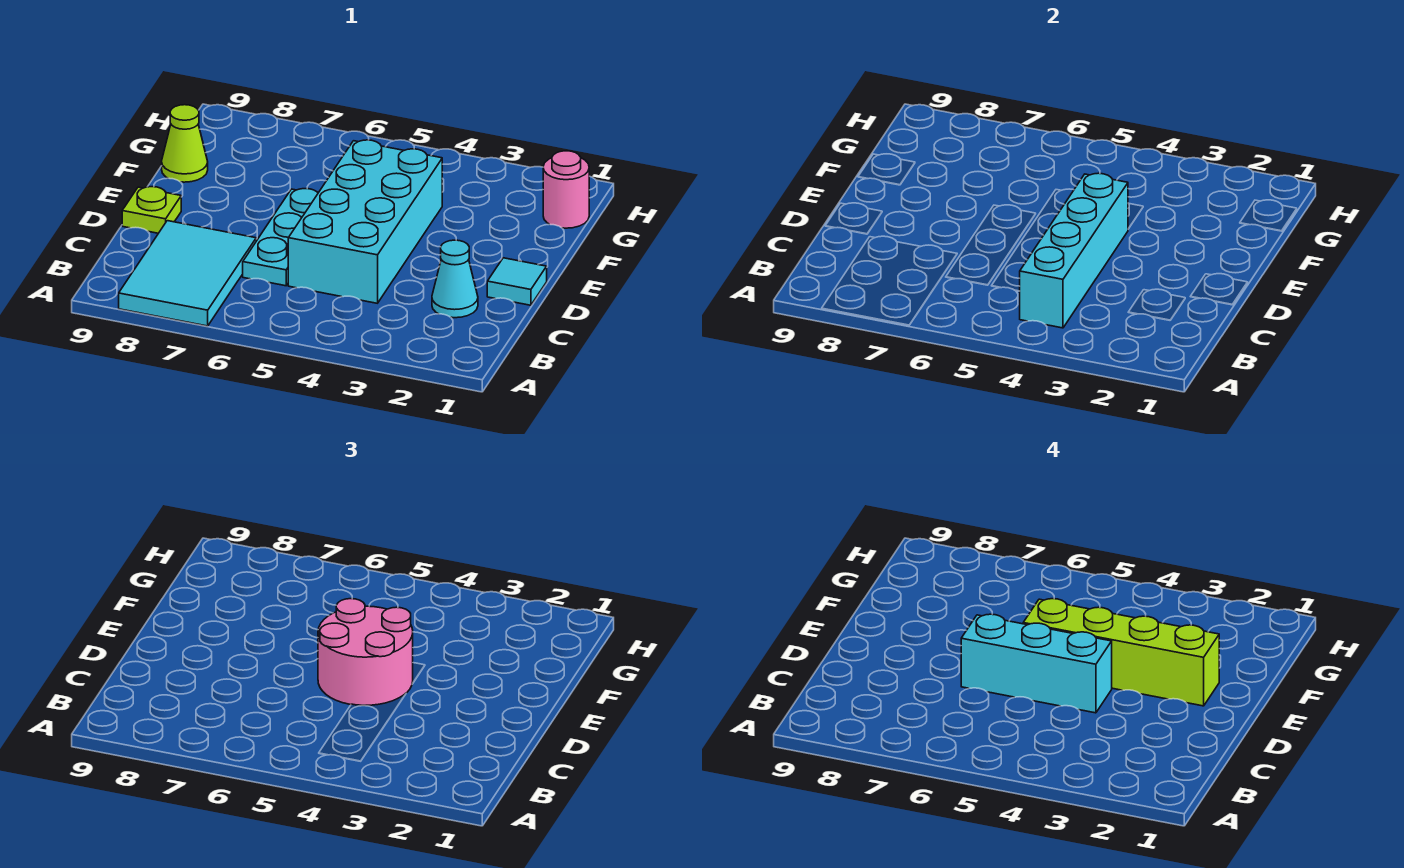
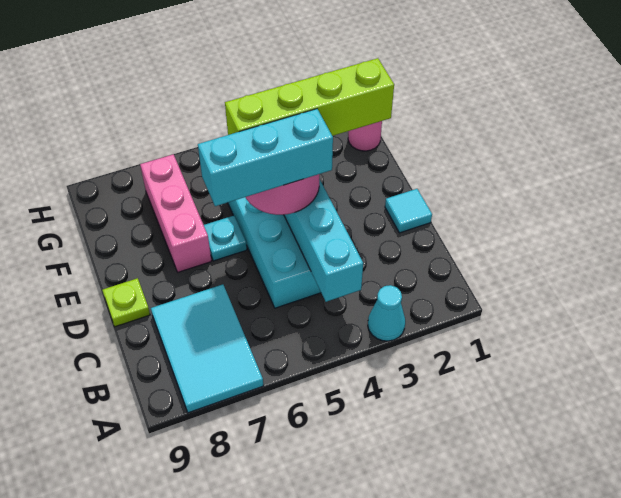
cyan 1x1 cone [432,240,478,318] -> cyan 1x1 cone moved to [368,285,405,341]
cyan 1x3 plate [243,189,318,286] -> cyan 1x1 plate [204,215,247,261]
none -> pink 1x3 brick [140,154,211,272]
lime 1x1 cone [162,105,208,182] -> none

